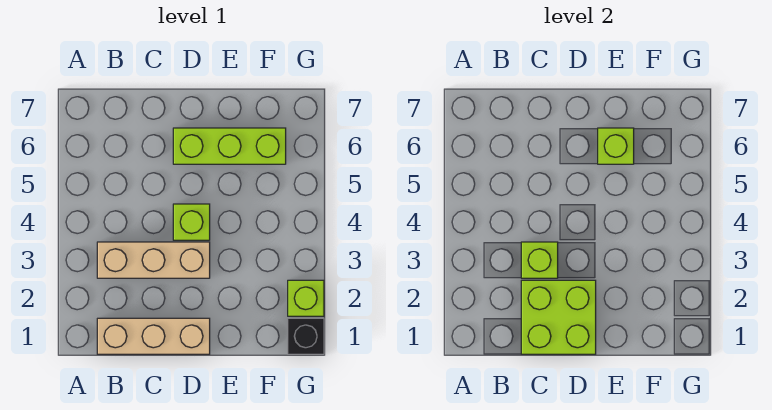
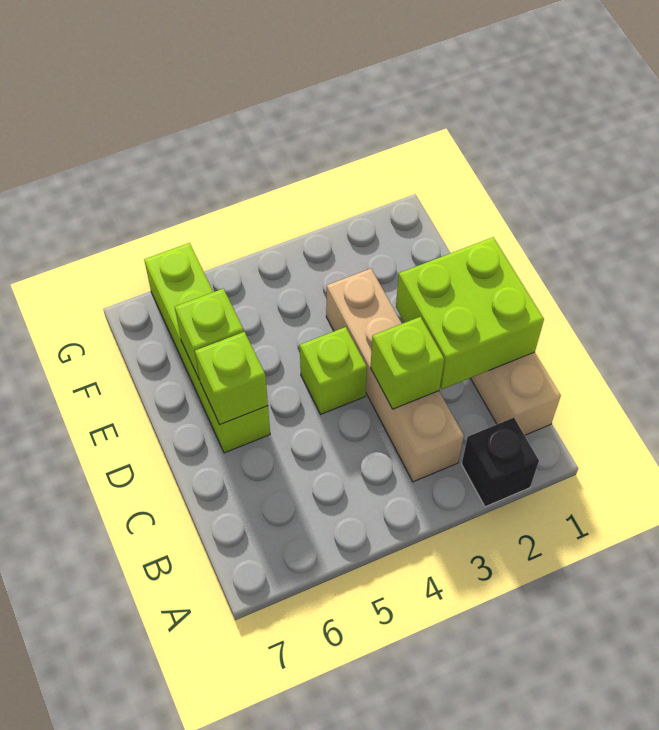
tan 1x3 brick [97,242,210,278] -> tan 1x4 brick [326,269,464,482]
lime 1x3 brick [173,128,286,164] -> lime 1x4 brick [144,243,270,453]
black 1x1 brick [288,318,324,354] -> black 1x1 brick moved to [462,418,539,507]
lime 1x1 brick [288,280,324,316] -> lime 1x1 brick moved to [195,332,268,424]

